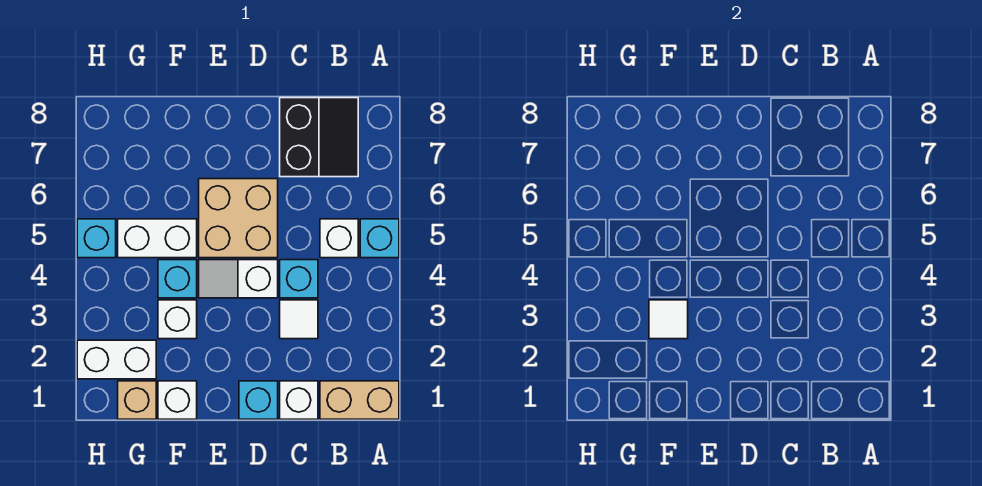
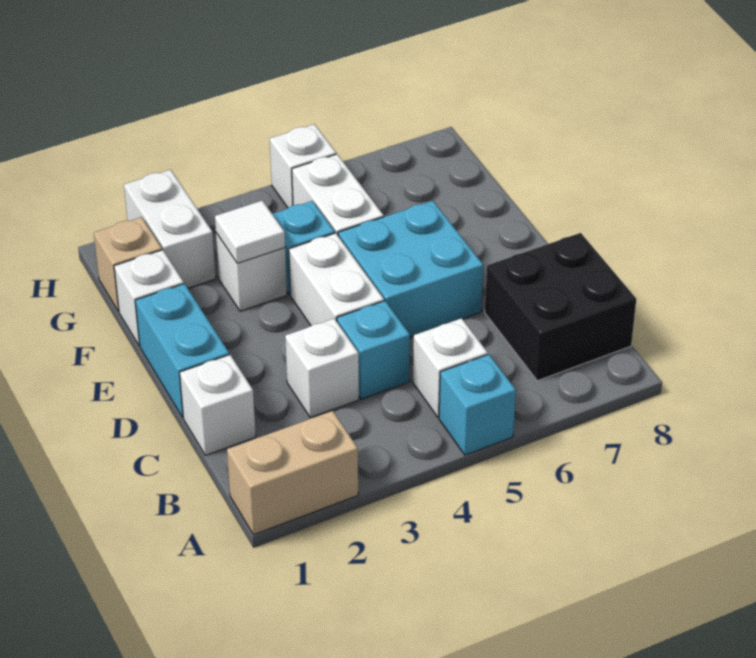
tan 1x2 brick [320,381,399,419] -> tan 1x2 brick turned to [227,411,358,535]
black 2x2 slope [280,98,358,177] -> black 2x2 brick [485,233,636,381]
white 1x1 tile [280,300,318,339] -> white 1x1 brick [285,318,359,418]
cyan 1x1 brick [239,381,278,419] -> cyan 1x2 brick [135,284,229,417]
white 1x2 slope [199,260,278,298] -> white 1x2 brick [289,233,384,326]
tan 2x2 brick [199,179,278,258] -> cyan 2x2 brick [338,201,483,337]
cyan 1x1 brick [77,219,116,258] -> white 1x1 brick [270,124,336,207]

